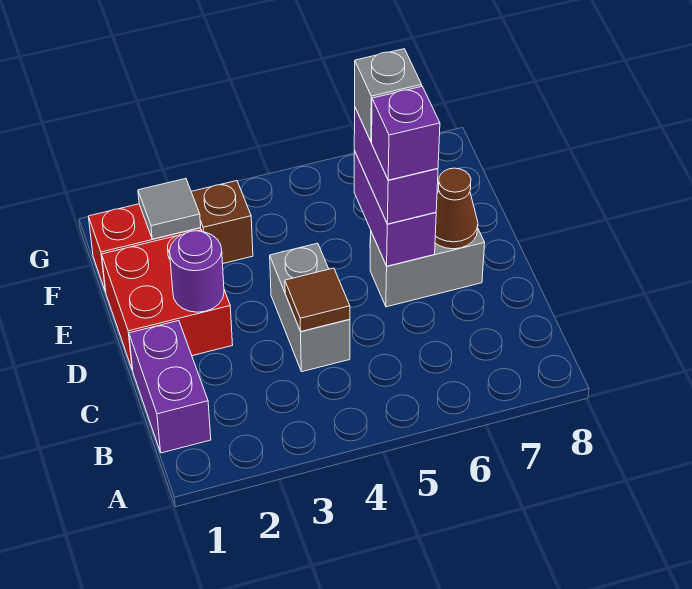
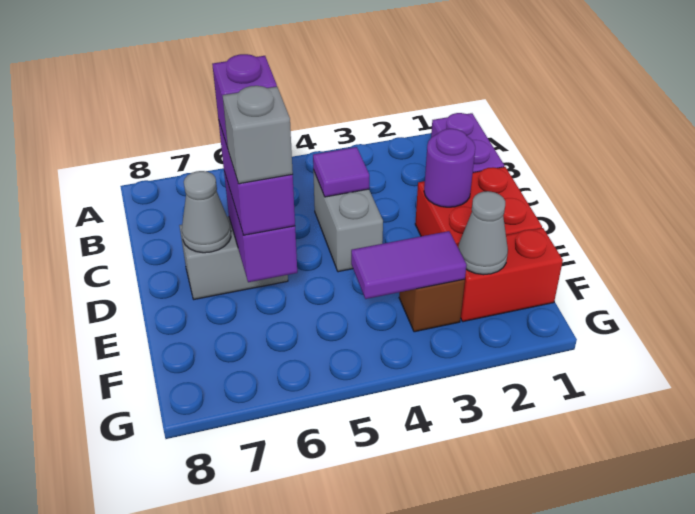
brown 1x1 tile [285,268,350,331] -> purple 1x1 tile [313,147,369,197]
brown 1x1 cone [435,168,478,249] -> grey 1x1 cone [182,171,231,253]
grey 1x1 tile [138,179,201,239] -> grey 1x1 cone [458,191,508,275]
none -> purple 1x2 tile [351,231,467,299]

